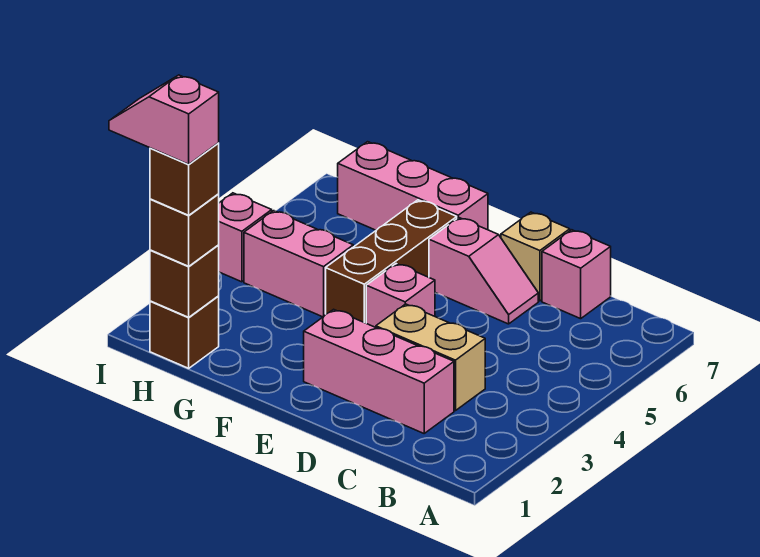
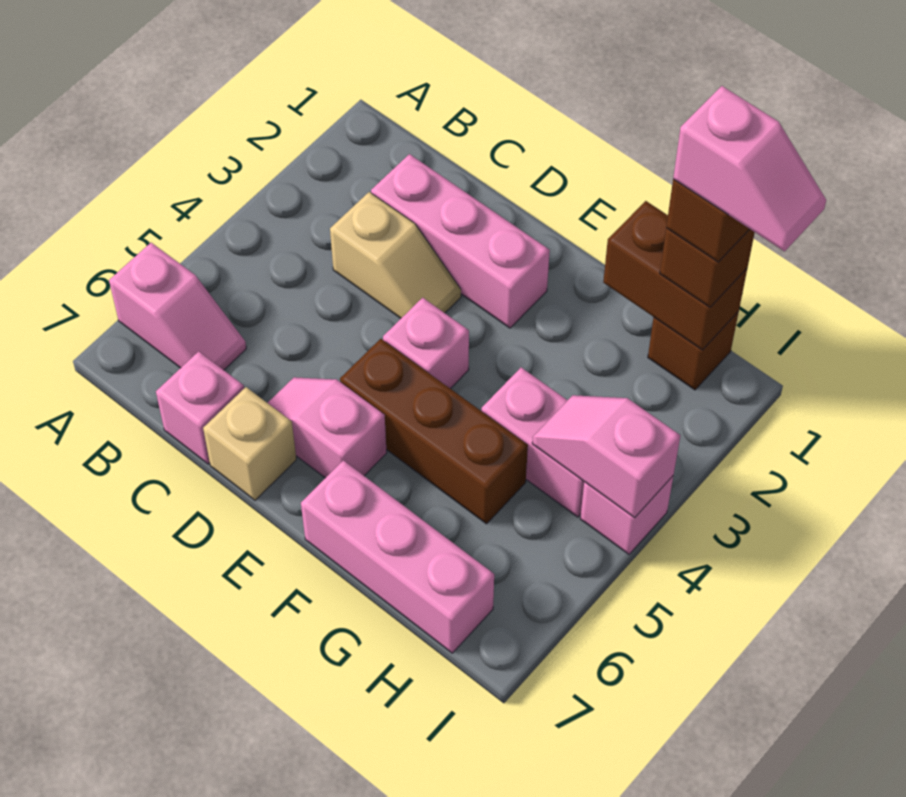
none -> pink 1x2 slope [109,243,246,370]
tan 1x2 brick [376,304,485,411] -> tan 1x2 slope [330,192,461,318]
brown 1x3 brick [326,200,457,323] -> brown 1x3 brick turned to [340,339,528,524]
brown 1x1 brick [150,245,219,317] -> brown 1x2 brick [603,201,747,350]
none -> pink 1x2 slope [532,395,680,518]

